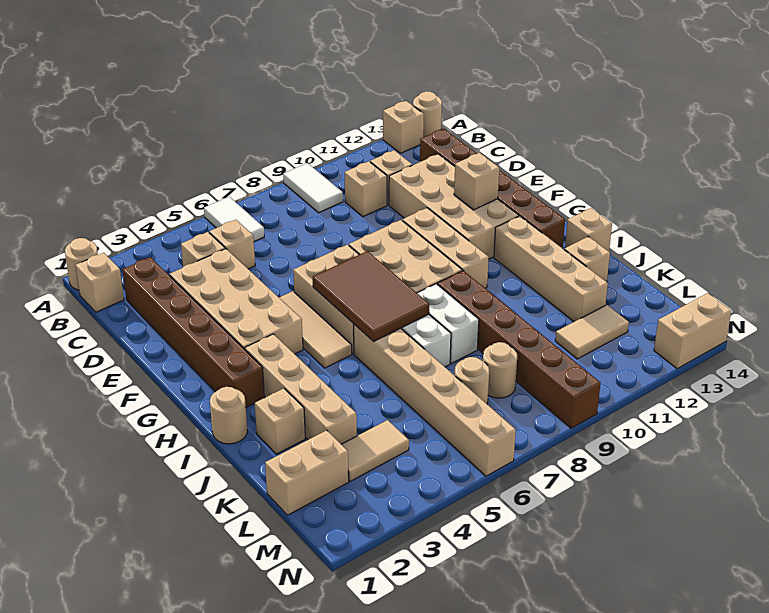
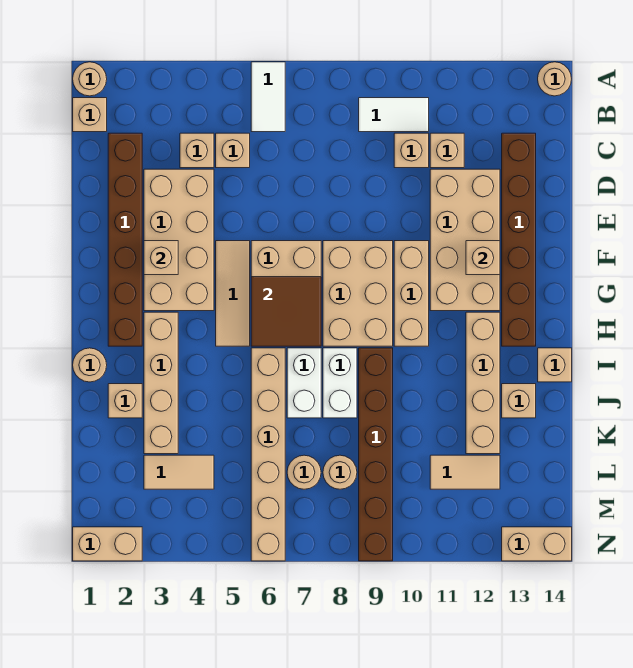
white 1x2 tile [283,163,343,213] -> white 1x2 tile turned to [359,98,429,132]
tan 1x1 brick [383,101,424,153] -> tan 1x1 brick moved to [144,241,178,275]
brown 2x3 tile [313,251,429,342] -> brown 2x2 tile [251,277,321,346]
tan 1x2 brick [265,430,349,515] -> tan 1x2 brick moved to [73,527,142,561]

